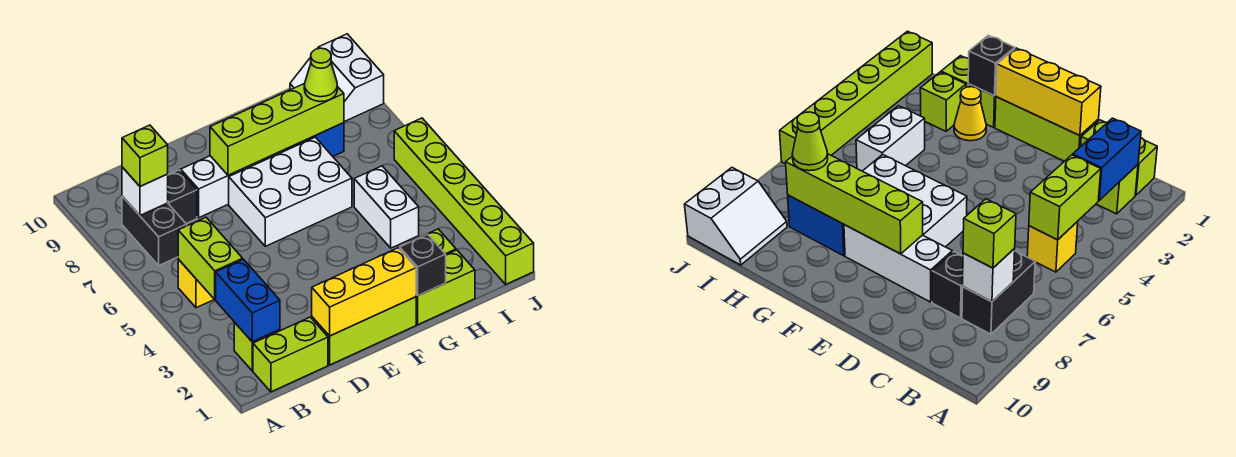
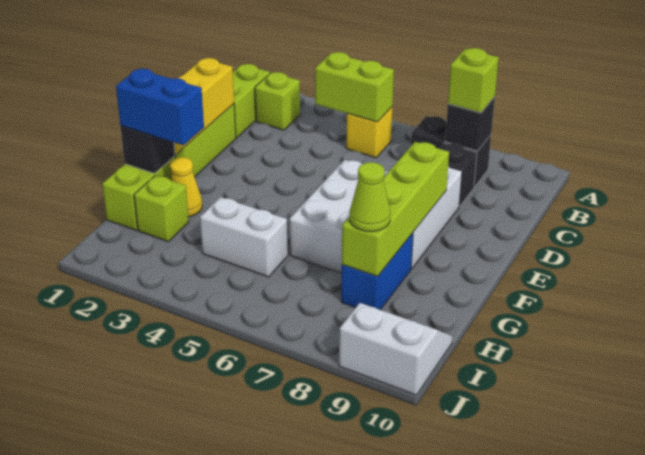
blue 1x2 brick [216,259,280,342] -> blue 1x2 brick moved to [116,69,204,145]
white 1x1 brick [122,167,168,215] -> black 1x1 brick [445,97,495,151]
lime 1x6 brick [394,118,534,284] -> none

